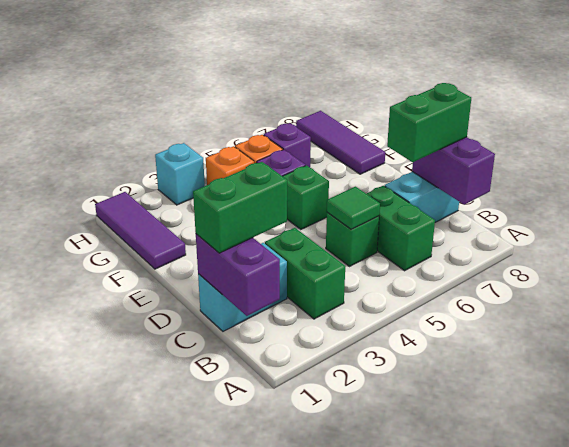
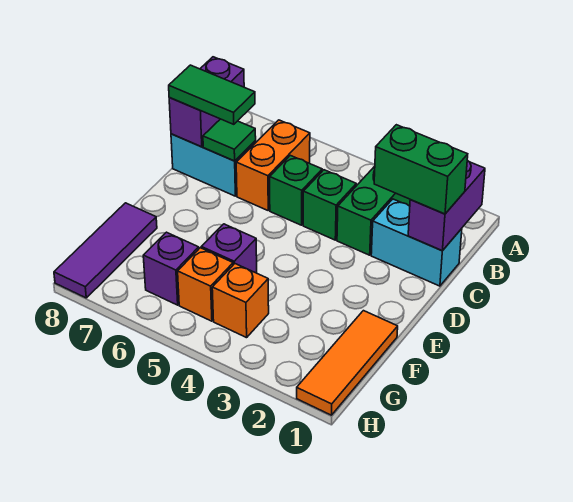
green 1x2 brick [366,186,435,271] -> orange 1x2 brick [236,120,310,210]
green 1x1 tile [327,187,380,229] -> green 1x1 tile moved to [203,119,256,161]
green 1x2 brick [387,83,471,162] -> green 1x2 tile [169,65,255,124]
green 1x1 brick [283,166,329,230] -> green 1x1 brick moved to [303,170,356,240]
purple 1x3 tile [95,192,186,269] -> orange 1x3 tile [297,311,398,415]
cyan 1x1 brick [155,143,205,205] -> none

